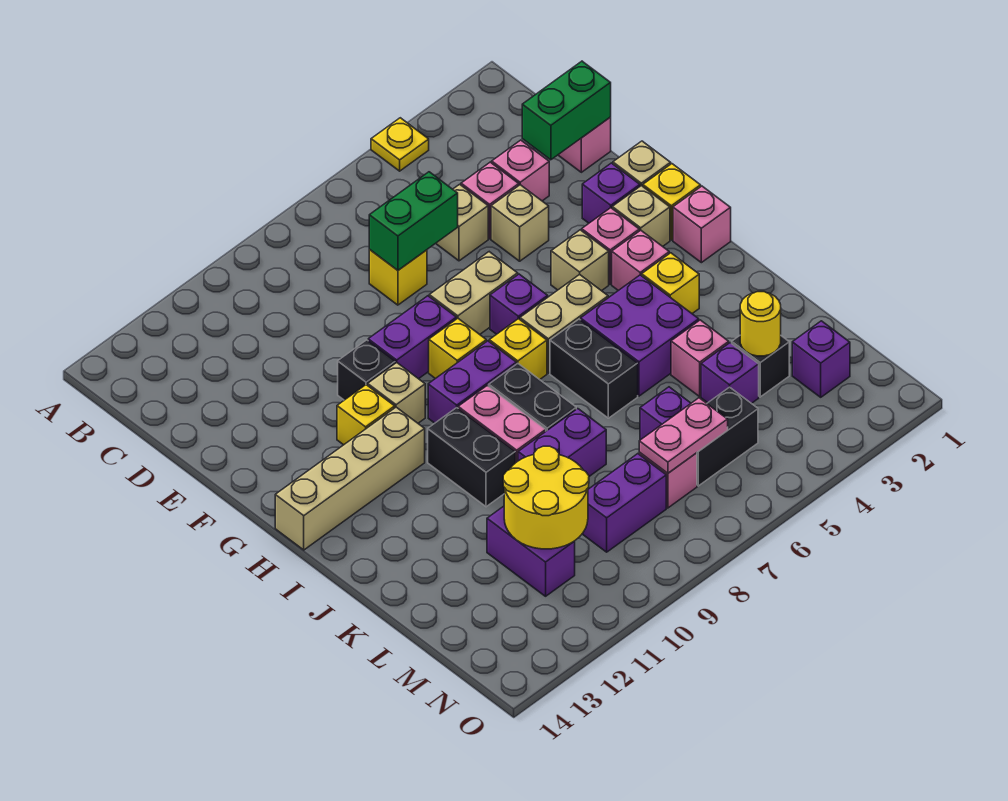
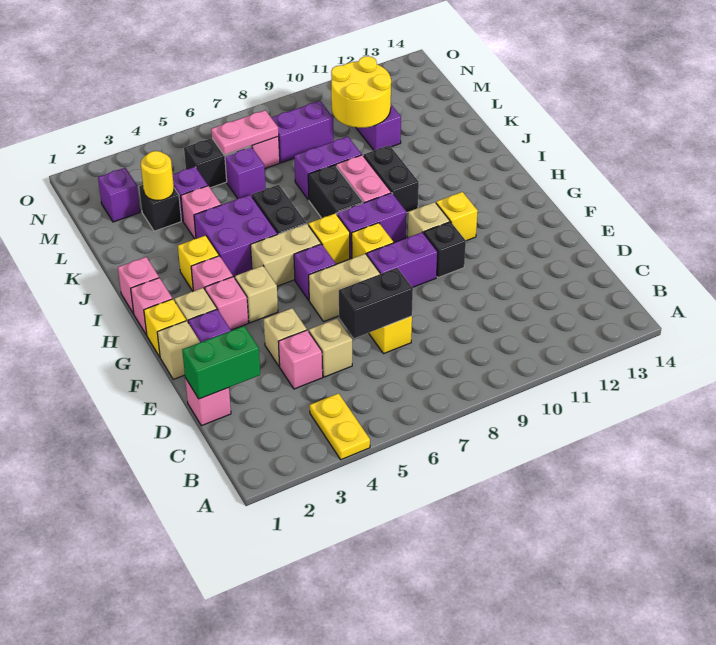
yellow 1x1 plate [371,118,429,171] -> yellow 1x2 plate [310,393,370,460]
pink 1x1 brick [492,140,549,201] -> pink 1x1 brick moved to [118,257,159,314]
green 1x2 brick [369,172,458,270] -> black 1x2 brick [339,268,413,338]
tan 1x4 brick [275,407,425,550] -> none

